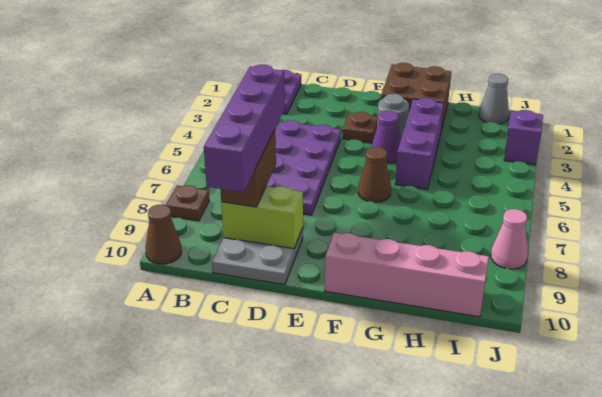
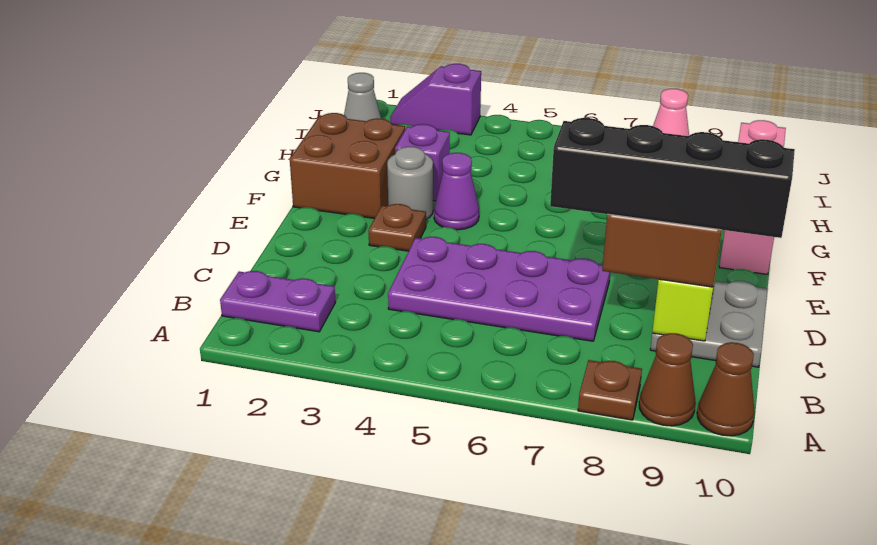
purple 1x4 brick [204,65,285,192] -> black 1x4 brick [550,118,795,238]
brown 1x1 cone [358,147,391,202] -> brown 1x1 cone moved to [639,333,696,426]
purple 1x3 brick [395,98,444,189] -> purple 1x1 brick [395,124,450,201]

